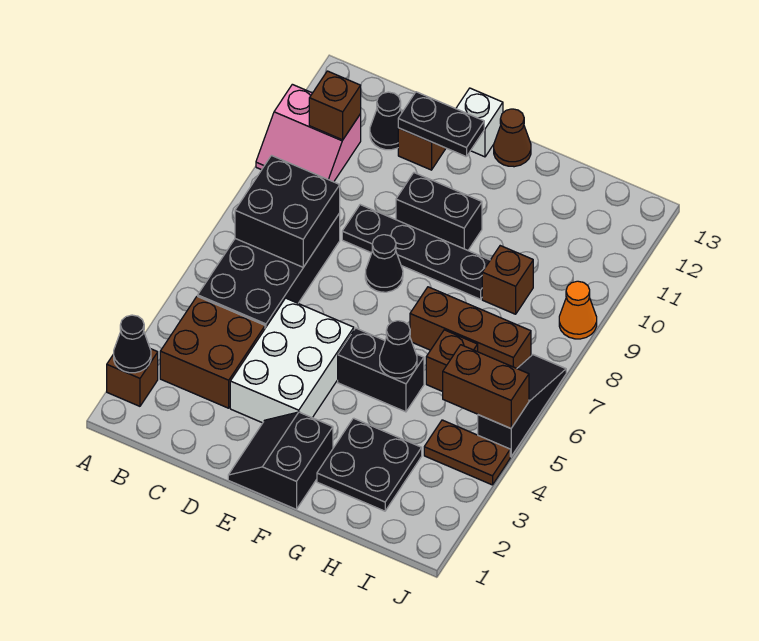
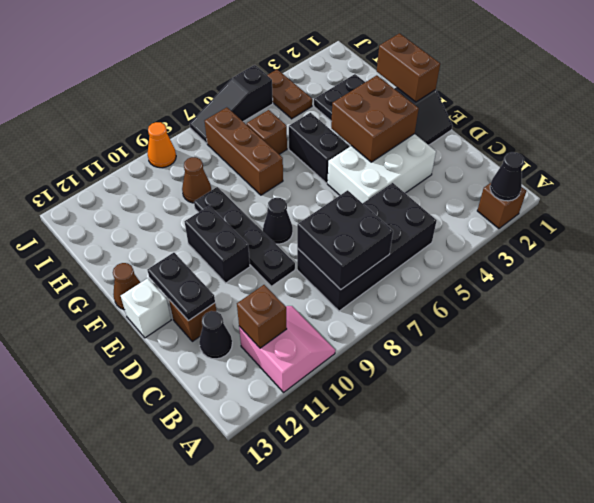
brown 2x2 brick [160,296,265,408] -> brown 2x2 brick moved to [331,75,419,162]
black 1x1 cone [380,321,417,378] -> none
brown 1x1 brick [482,246,533,314] -> brown 1x1 cone [182,157,211,203]
brown 1x2 brick [443,345,529,428] -> brown 1x2 brick moved to [377,33,440,102]

